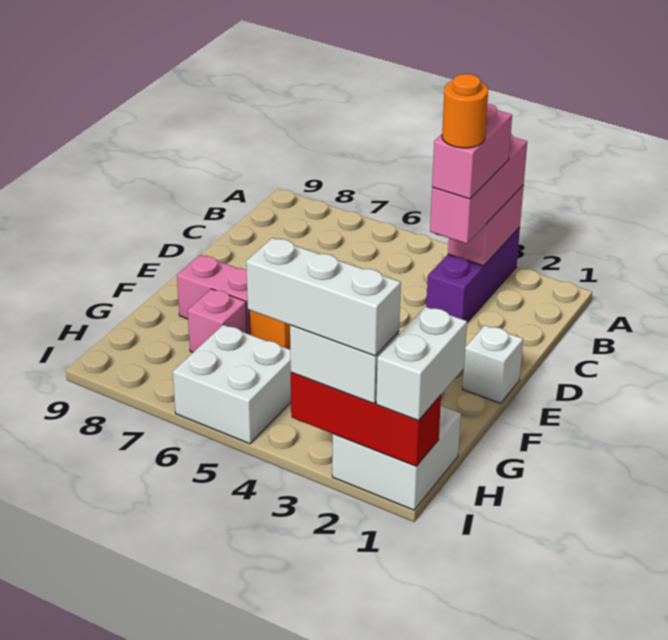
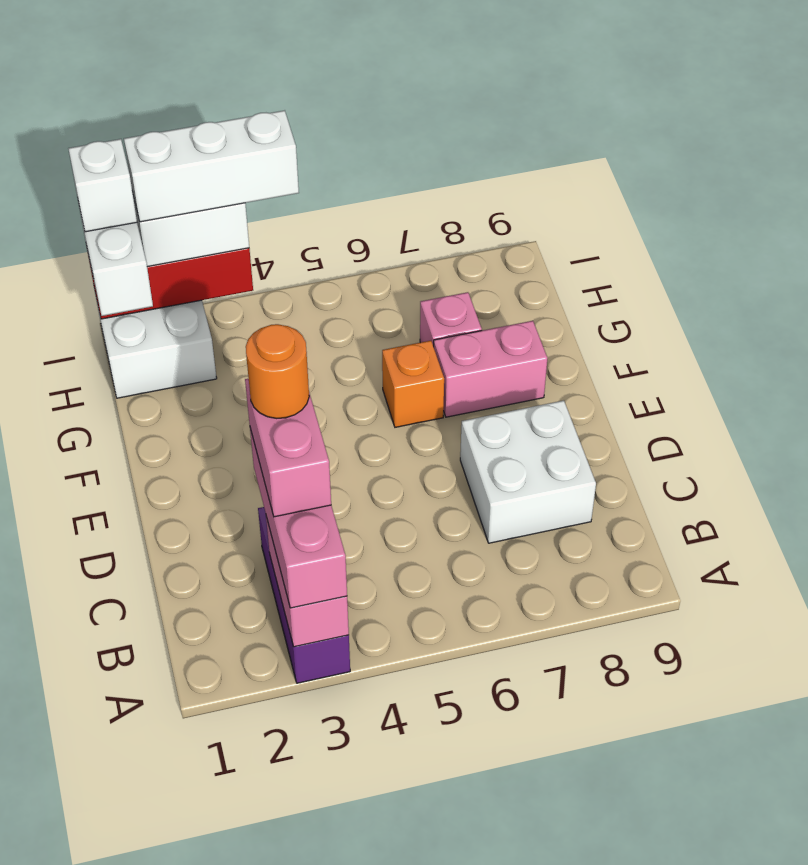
white 1x1 brick [463,325,523,403] -> white 1x1 brick moved to [68,139,137,232]
white 2x2 brick [173,325,291,444] -> white 2x2 brick moved to [460,401,596,543]

